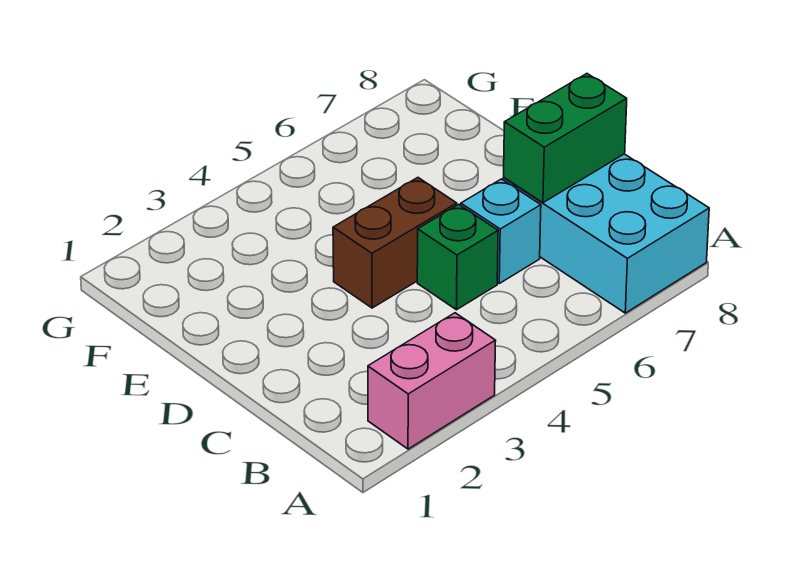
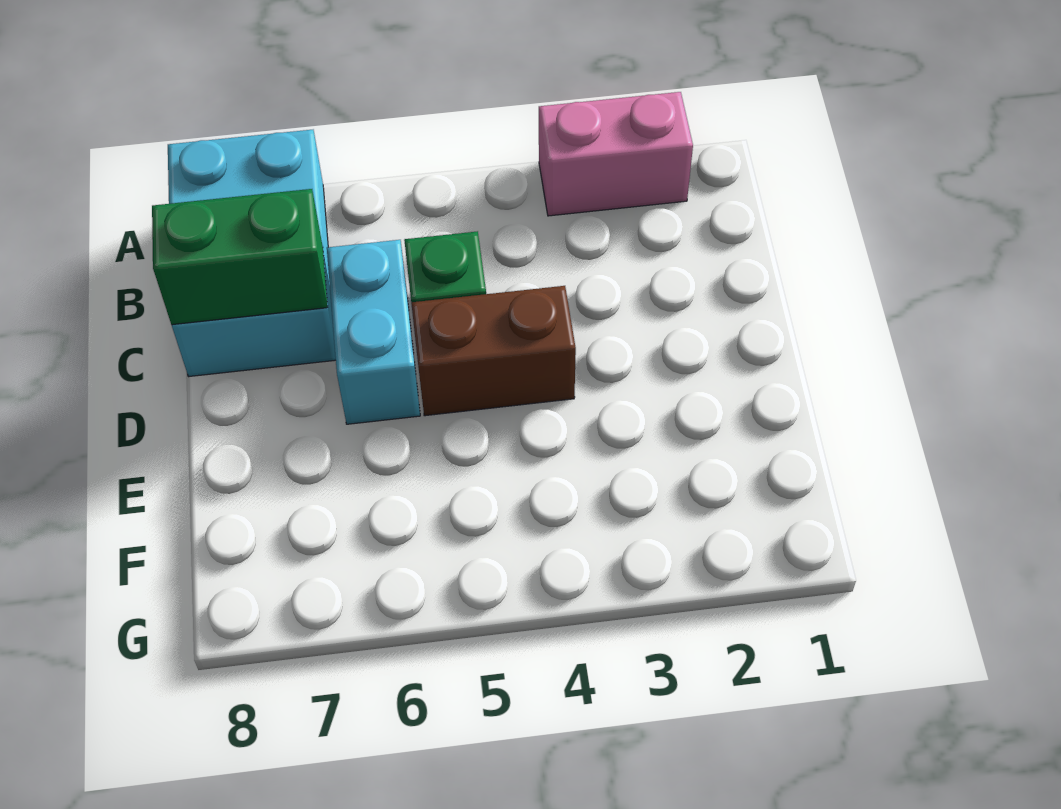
cyan 1x1 brick [461,179,541,283] -> cyan 1x2 brick [327,240,420,424]

